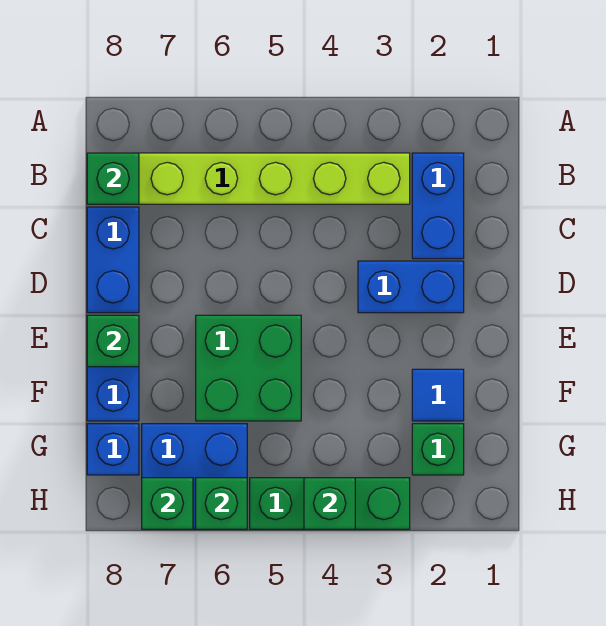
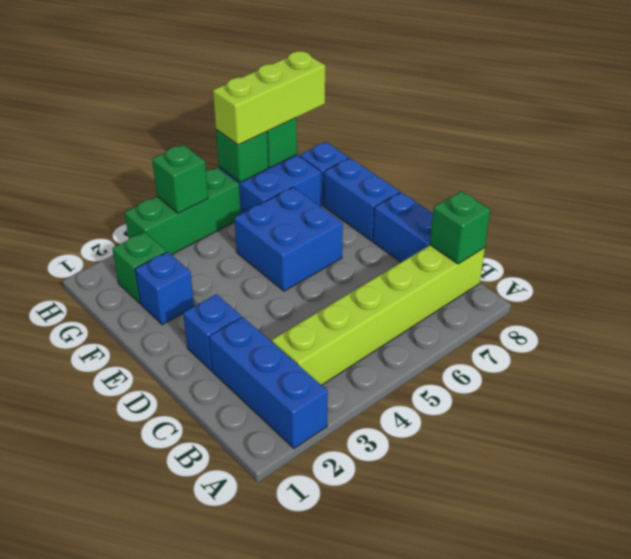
blue 1x2 brick [412,153,464,259] -> blue 1x3 brick [209,317,328,448]
blue 1x2 brick [358,261,464,313] -> blue 1x1 brick [183,294,242,371]
green 2x2 brick [196,315,301,421] -> blue 2x2 brick [234,187,343,291]
green 1x1 brick [87,315,139,367] -> none
blue 1x1 tile [412,369,464,421] -> blue 1x1 brick [135,252,194,325]
none -> lime 1x3 brick [213,51,325,145]

